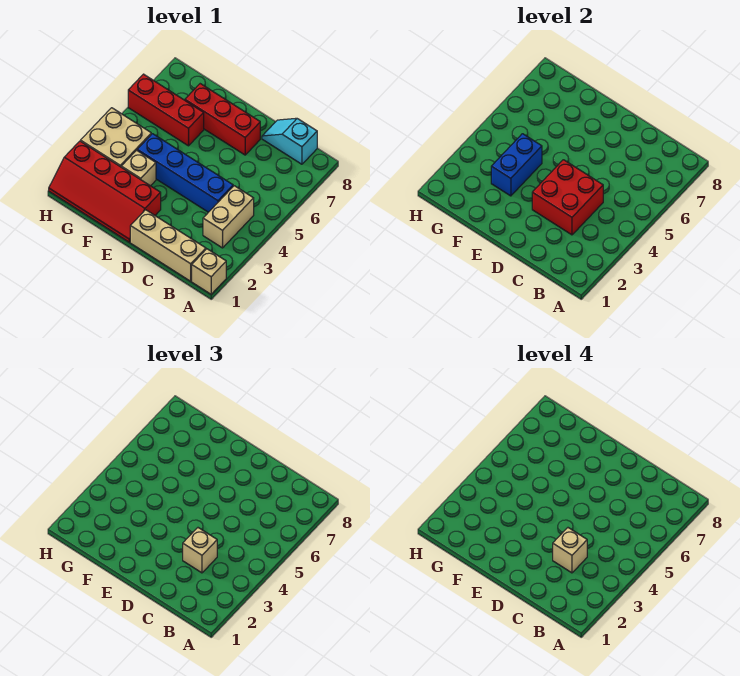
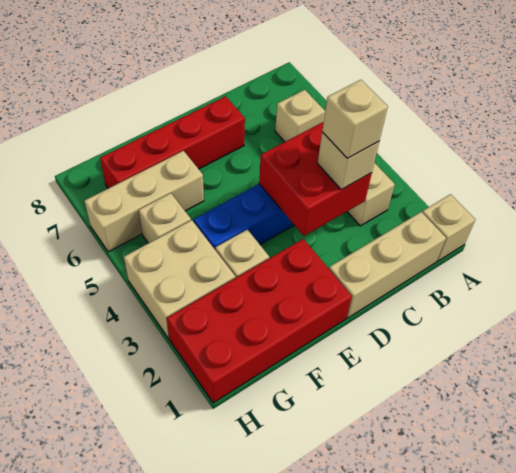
none -> tan 1x1 brick [275,90,325,142]
cyan 1x2 slope [262,118,317,164] -> none
red 1x3 brick [185,84,260,155] -> red 1x4 brick [100,96,245,188]
red 2x4 slope [49,141,161,242] -> red 2x4 brick [167,239,352,403]
blue 1x2 brick [491,134,542,196] -> none
red 1x3 brick [128,74,204,146] -> tan 1x3 brick [84,151,204,252]
none -> tan 1x1 brick [139,193,191,243]

